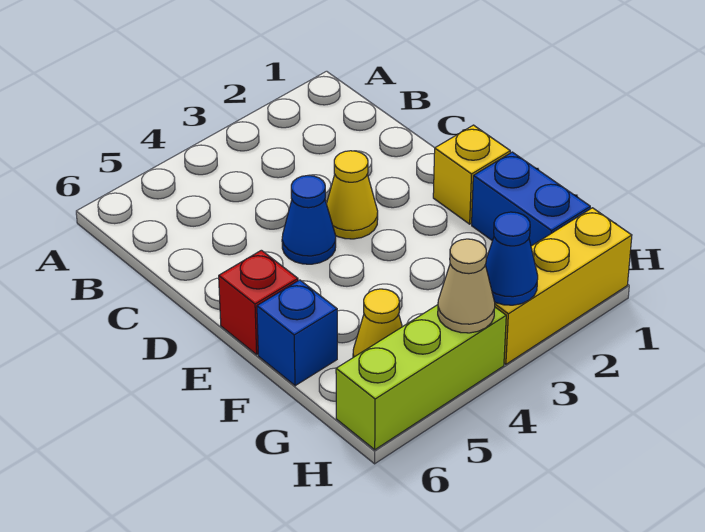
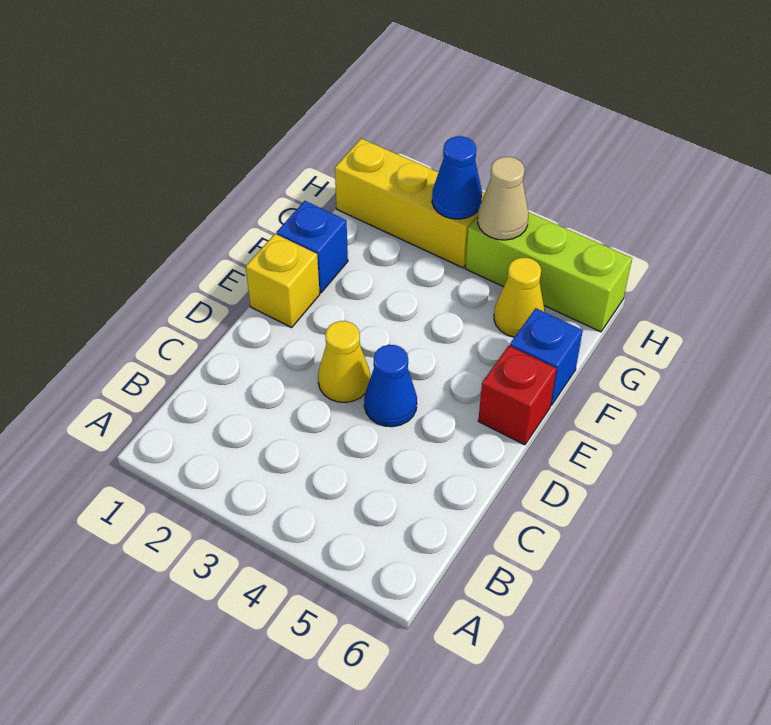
blue 1x2 brick [472,152,590,246] -> blue 1x1 brick [276,201,348,293]

